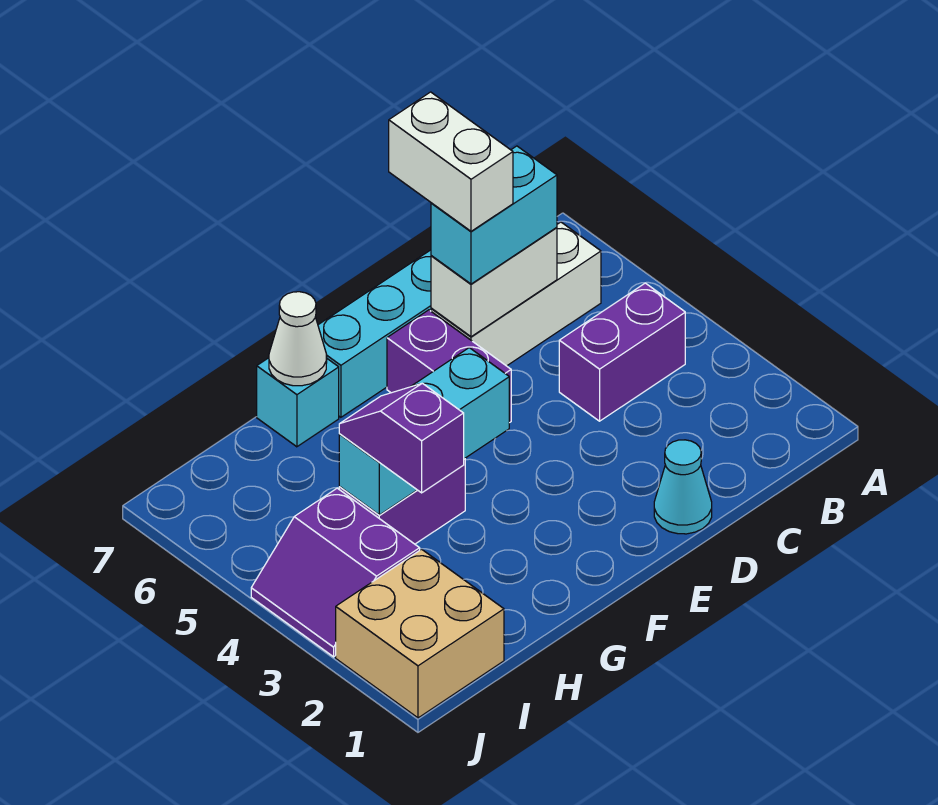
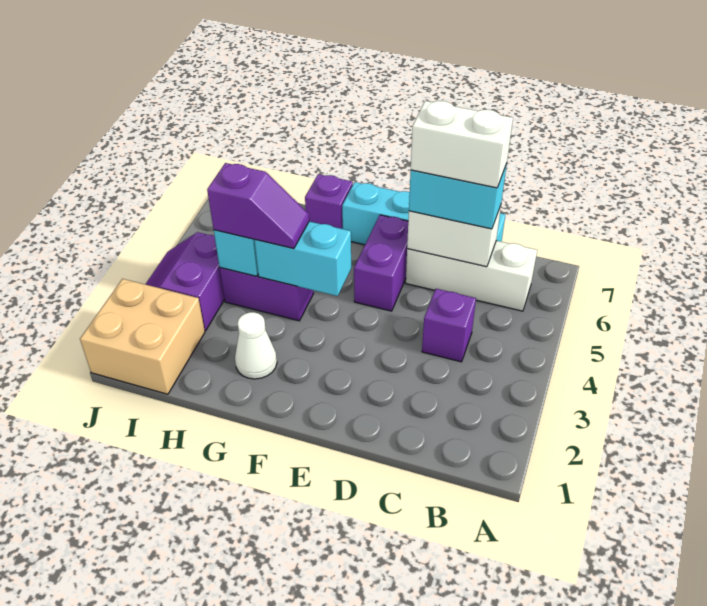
purple 1x2 brick [559,283,685,421] -> purple 1x1 brick [422,289,476,362]
cyan 1x1 cone [654,440,712,534] -> none
white 1x2 brick [389,92,513,231] -> white 1x2 brick turned to [411,101,513,188]
cyan 1x1 brick [257,358,339,447] -> purple 1x1 brick [305,174,353,229]
white 1x1 cone [269,292,327,386] -> white 1x1 cone moved to [235,312,277,379]
purple 1x2 slope [339,383,464,493] -> purple 1x2 slope turned to [207,163,309,249]

